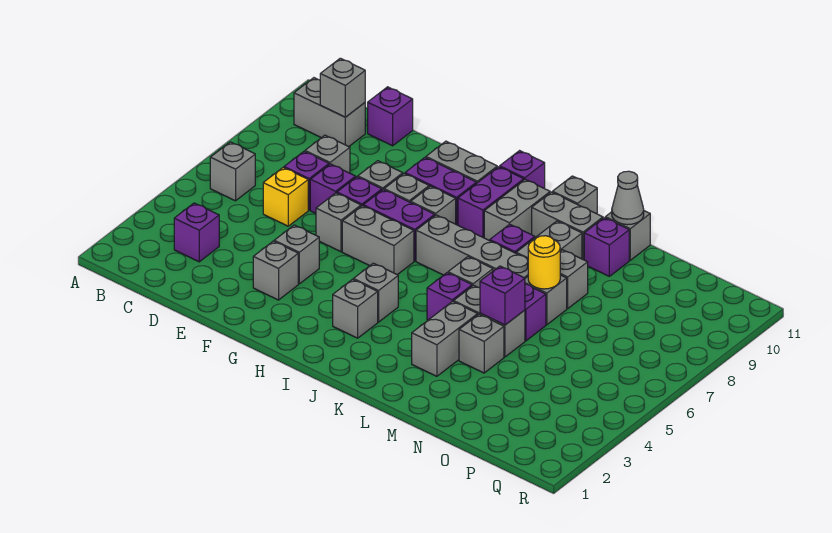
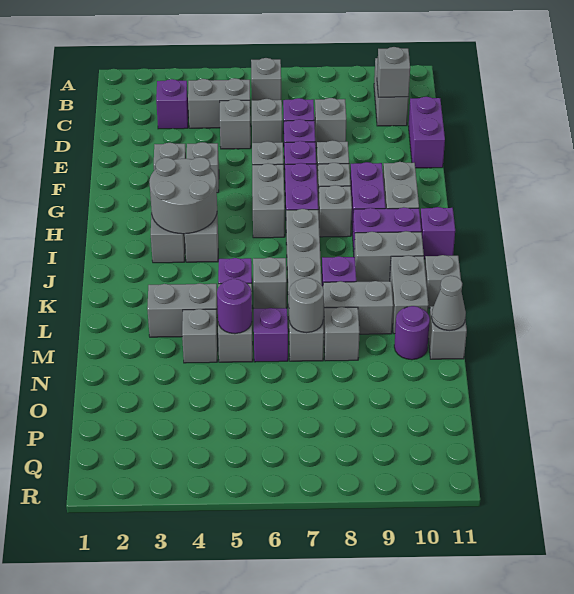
none -> grey 1x2 brick [188,78,251,128]
none -> grey 1x1 brick [220,99,251,149]
yellow 1x1 brick [263,168,308,226] -> grey 1x1 brick [252,99,282,143]
purple 1x1 brick [368,87,413,146] -> purple 1x2 brick [408,97,445,168]
none -> grey 2x2 round brick [149,157,217,234]
purple 1x1 brick [480,266,525,325] -> purple 1x1 round brick [217,279,252,334]
yellow 1x1 round brick [528,236,560,289] -> grey 1x1 round brick [289,278,324,333]
purple 1x1 brick [584,218,629,276] -> purple 1x1 round brick [394,306,430,360]

